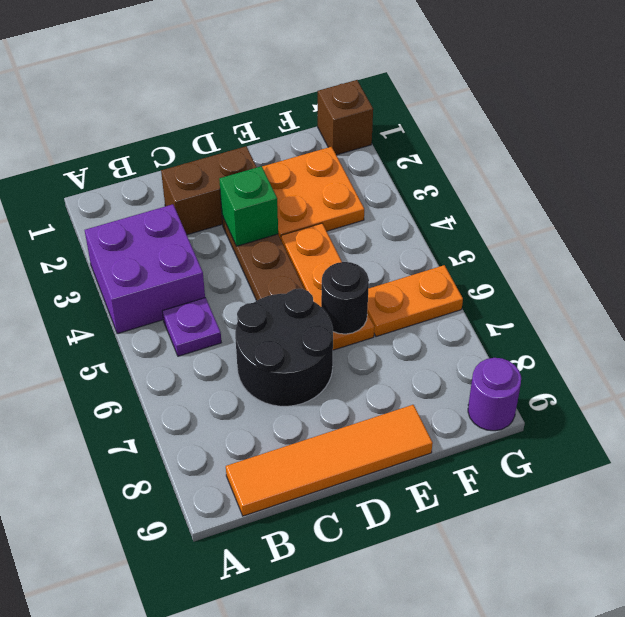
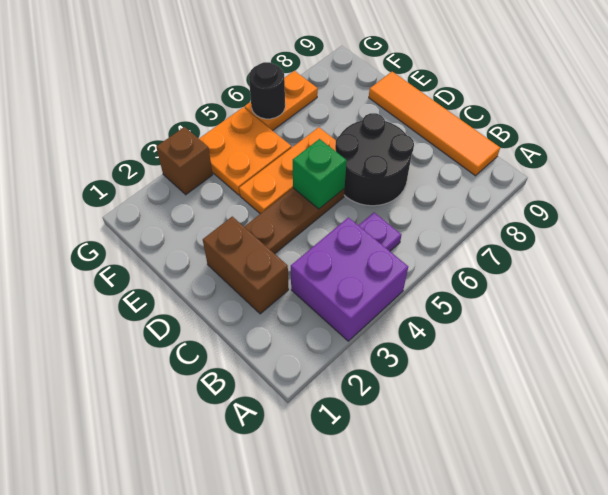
green 1x1 brick [219,166,278,246] -> green 1x1 brick moved to [293,139,347,209]
orange 2x2 plate [262,147,364,239] -> orange 2x2 plate moved to [199,107,292,195]
black 1x1 round brick [321,262,369,334] -> black 1x1 round brick moved to [249,62,285,119]
orange 1x2 plate [367,265,463,337] -> orange 1x2 plate turned to [244,71,318,131]
brown 1x1 brick [318,80,373,155] -> brown 1x1 brick moved to [156,127,213,195]
purple 1x1 round brick [468,358,521,431] -> none

